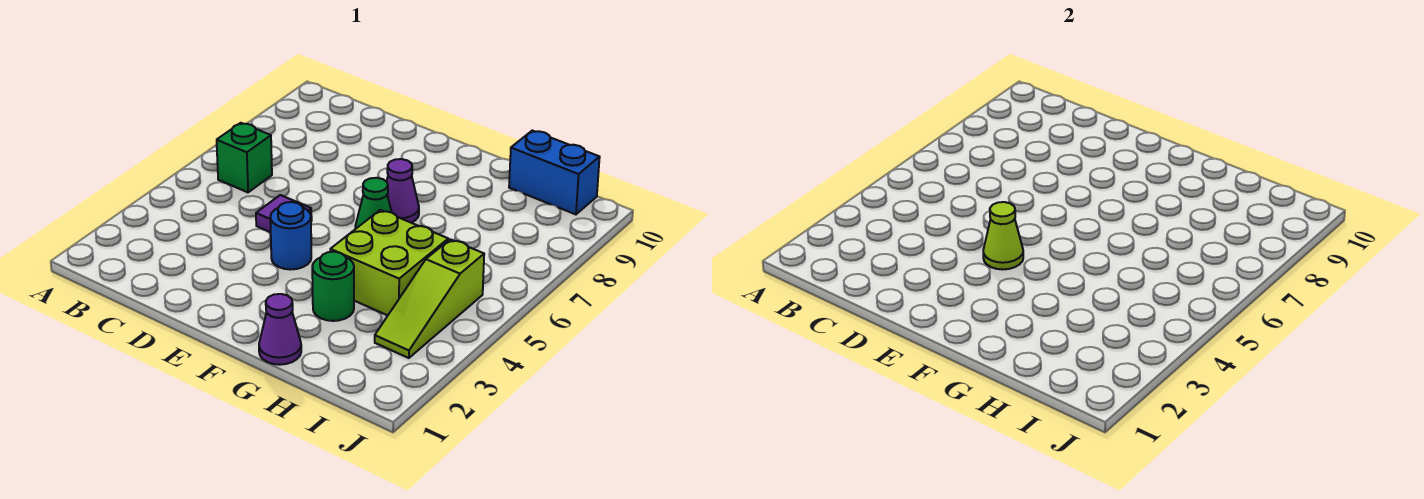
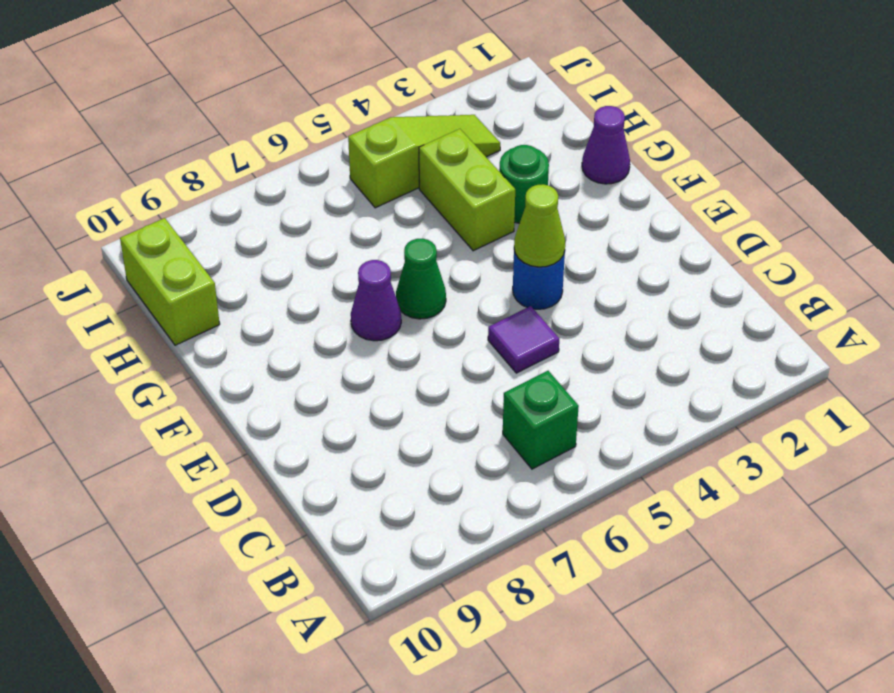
lime 2x2 brick [330,210,448,315] -> lime 1x2 brick [419,129,515,251]
blue 1x2 brick [509,131,600,214] -> lime 1x2 brick [120,218,220,345]

